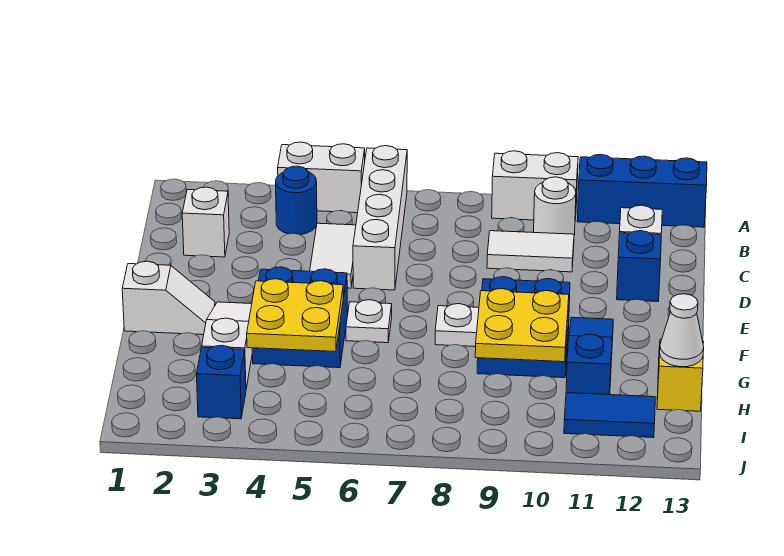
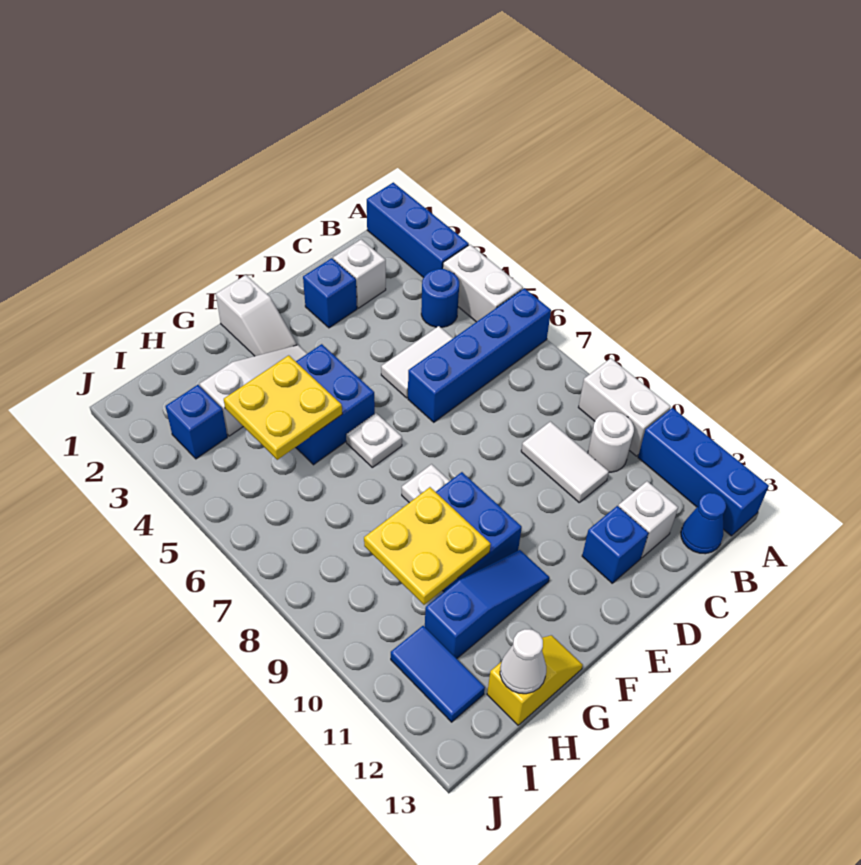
none -> blue 1x3 brick [367,183,469,278]
white 1x4 brick [353,146,407,290] -> blue 1x4 brick [408,288,551,422]
none -> blue 1x1 cone [681,493,726,554]
none -> blue 1x1 brick [303,258,357,328]

